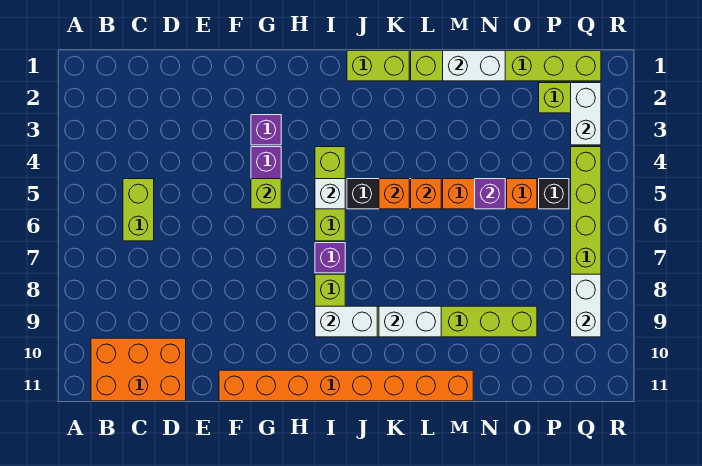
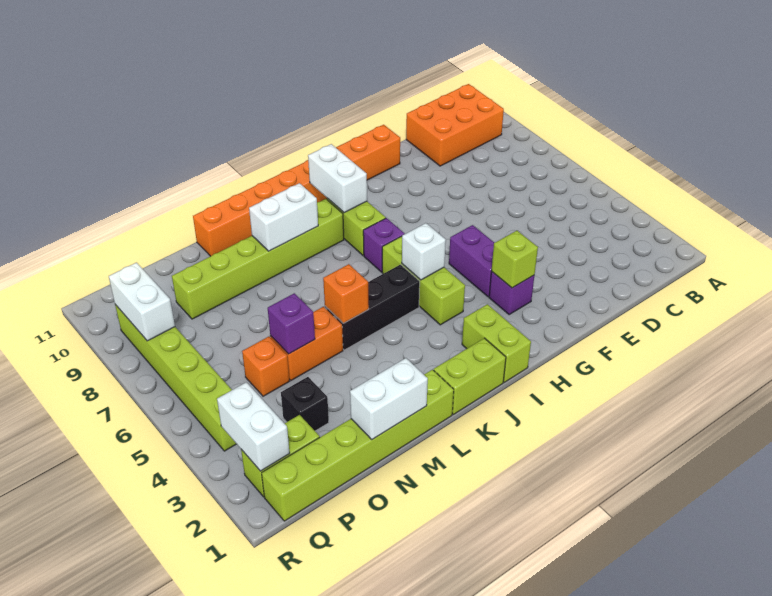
lime 1x2 brick [123,179,154,241] -> lime 1x2 brick moved to [462,304,531,382]
lime 1x1 brick [251,179,281,209] -> lime 1x1 brick moved to [492,231,538,288]
white 1x2 brick [315,306,377,337] -> white 1x2 brick turned to [308,144,367,213]
orange 1x1 brick [379,179,409,209] -> none
black 1x1 brick [539,179,569,209] -> black 1x1 brick moved to [281,377,329,431]

